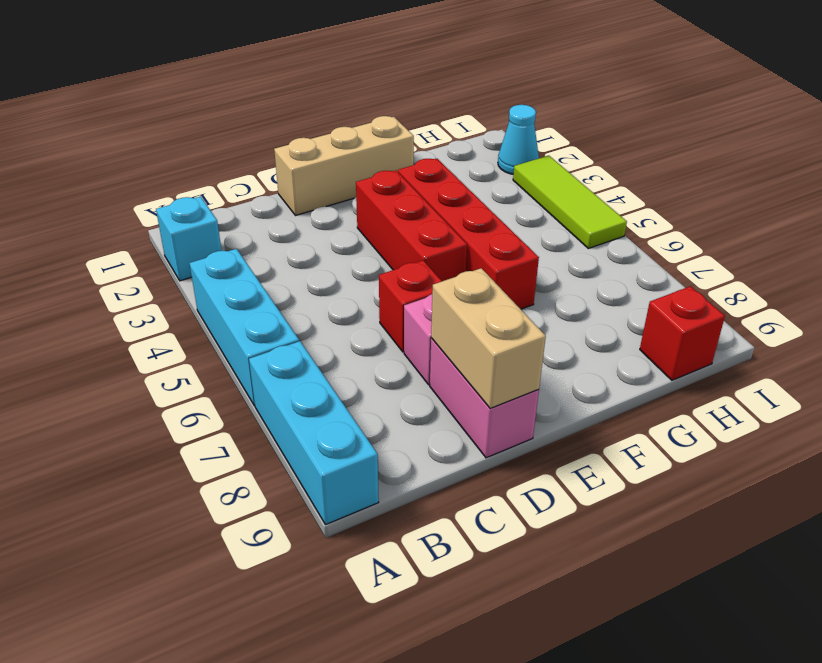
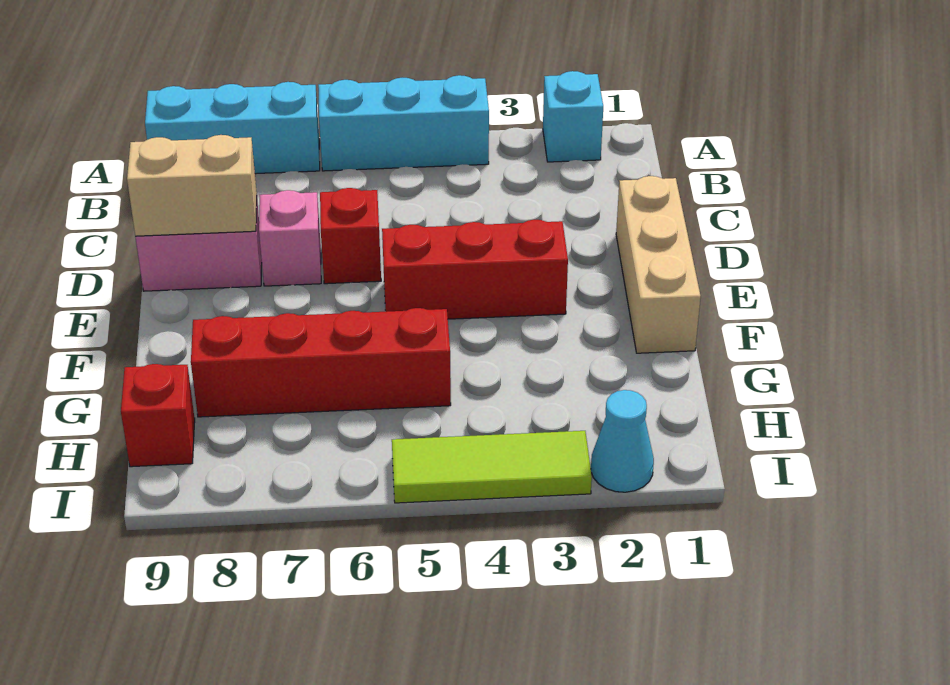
red 1x4 brick [398,159,539,309] -> red 1x4 brick moved to [191,308,451,417]

